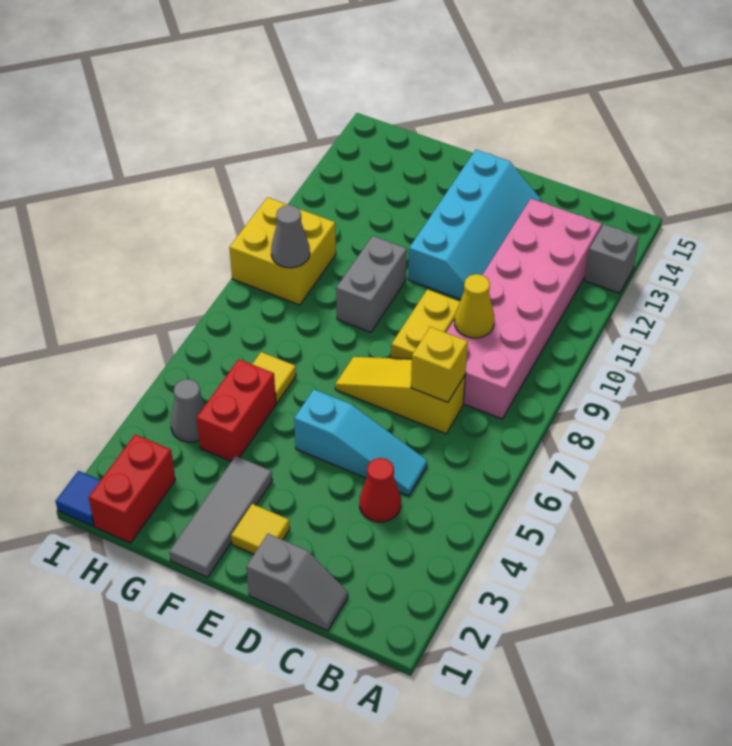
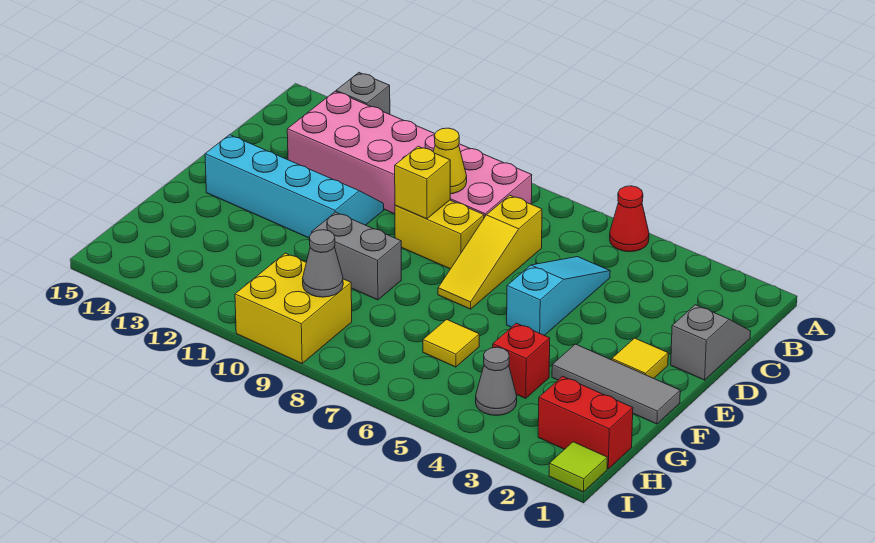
red 1x1 cone [360,458,401,522] -> red 1x1 cone moved to [610,186,649,252]
yellow 1x1 brick [411,327,468,402] -> yellow 1x1 brick moved to [395,146,450,219]
red 1x2 brick [197,359,276,461] -> red 1x1 brick [493,323,550,398]
blue 1x1 tile [55,471,101,526] -> lime 1x1 tile [549,442,607,492]

